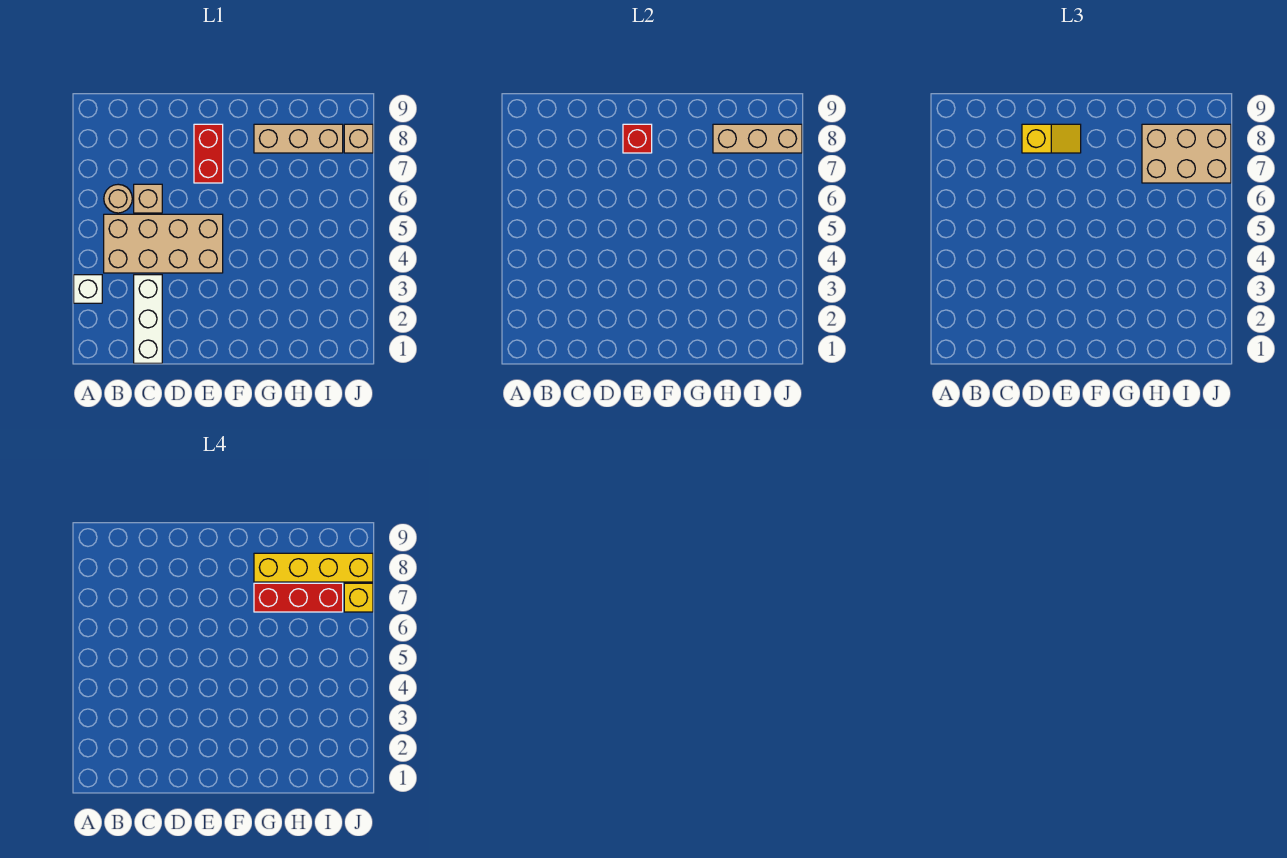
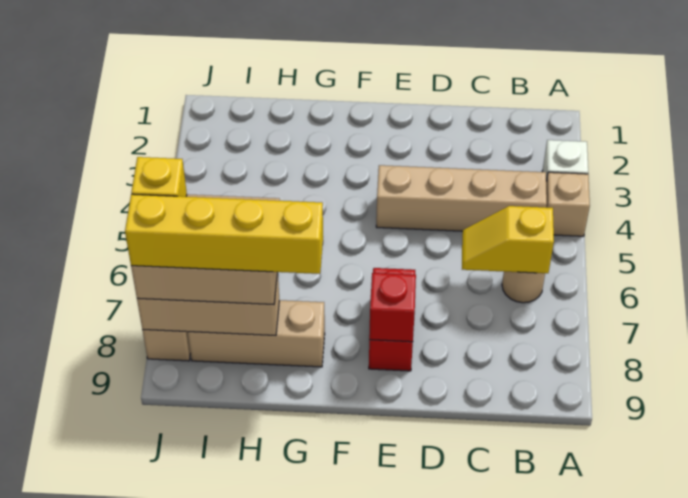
tan 2x4 brick [104,214,223,273] -> tan 1x4 brick [376,165,547,231]
white 1x3 brick [134,275,162,363] -> none
tan 1x1 brick [134,184,162,213] -> tan 1x1 brick moved to [546,172,590,236]
yellow 1x2 slope [1022,124,1081,153] -> yellow 1x2 slope moved to [462,206,554,273]
red 1x3 brick [254,583,343,612] -> none

